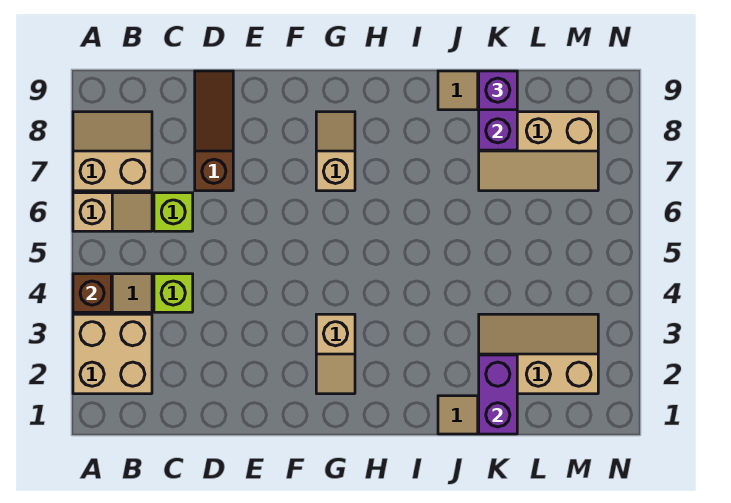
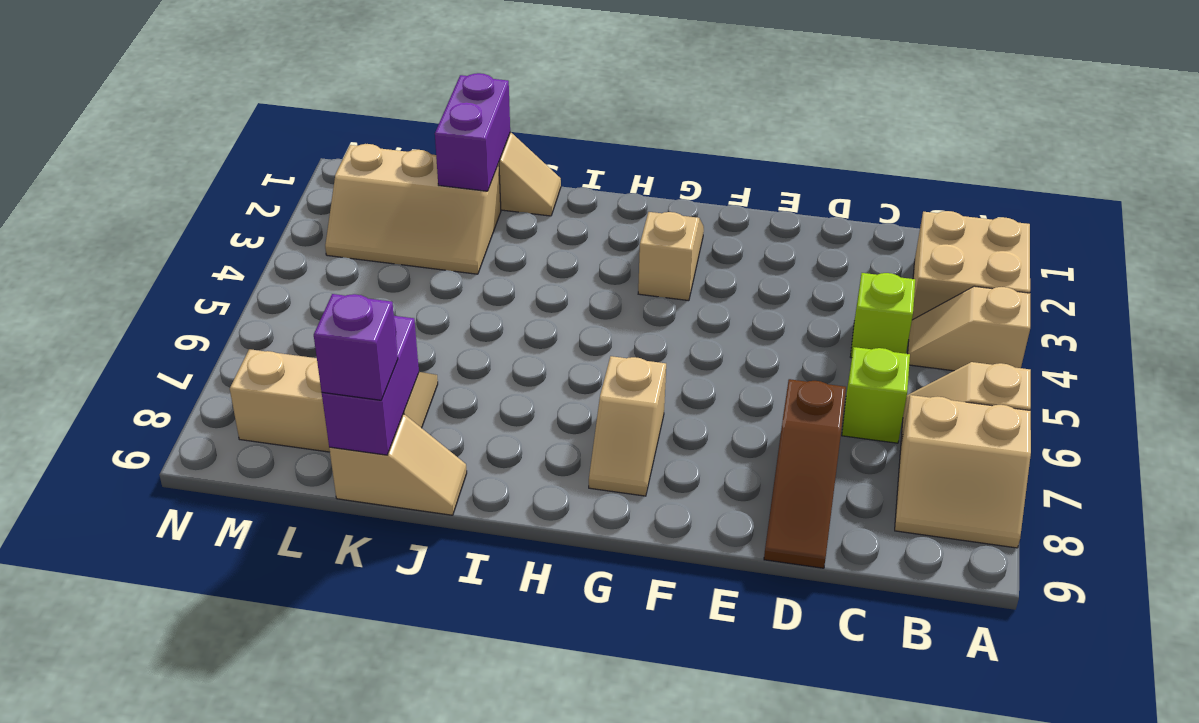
brown 1x1 brick [73,274,111,312] -> none

